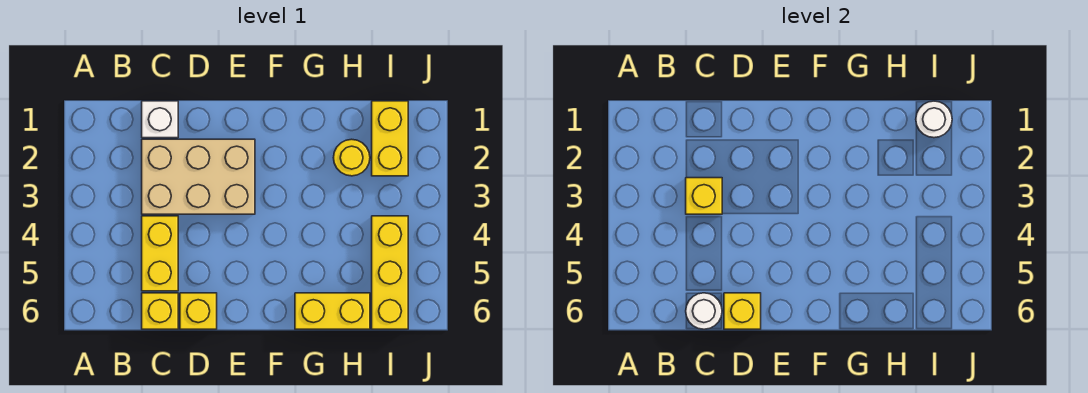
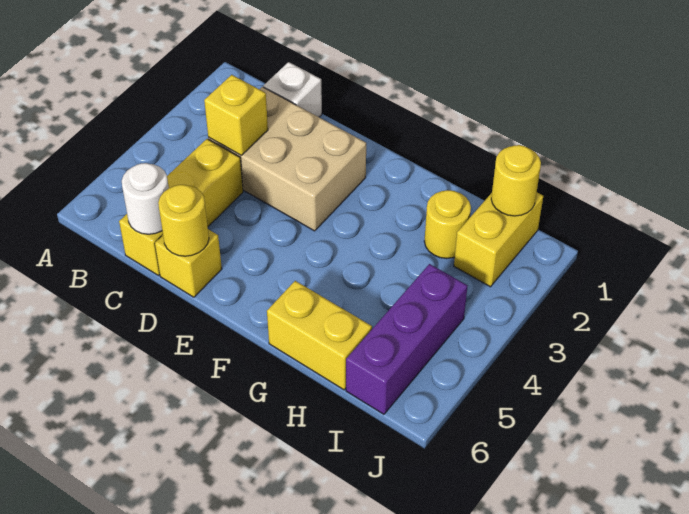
yellow 1x1 brick [724,293,761,329] -> yellow 1x1 round brick [158,185,209,256]
white 1x1 round brick [916,101,952,138] -> yellow 1x1 round brick [491,145,541,216]
yellow 1x3 brick [372,216,408,329] -> purple 1x3 brick [346,264,468,414]

